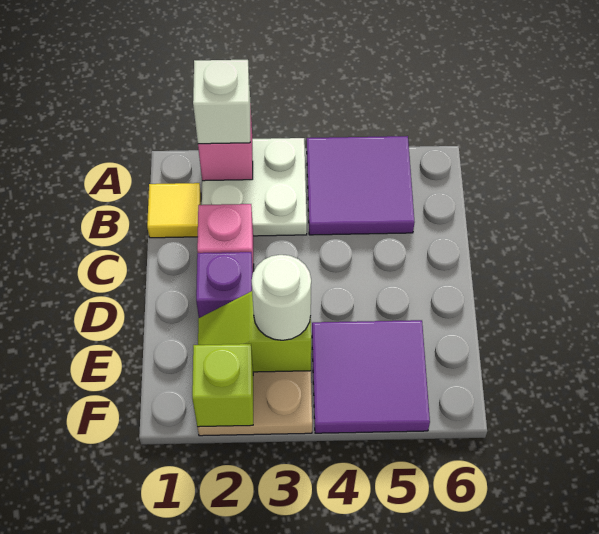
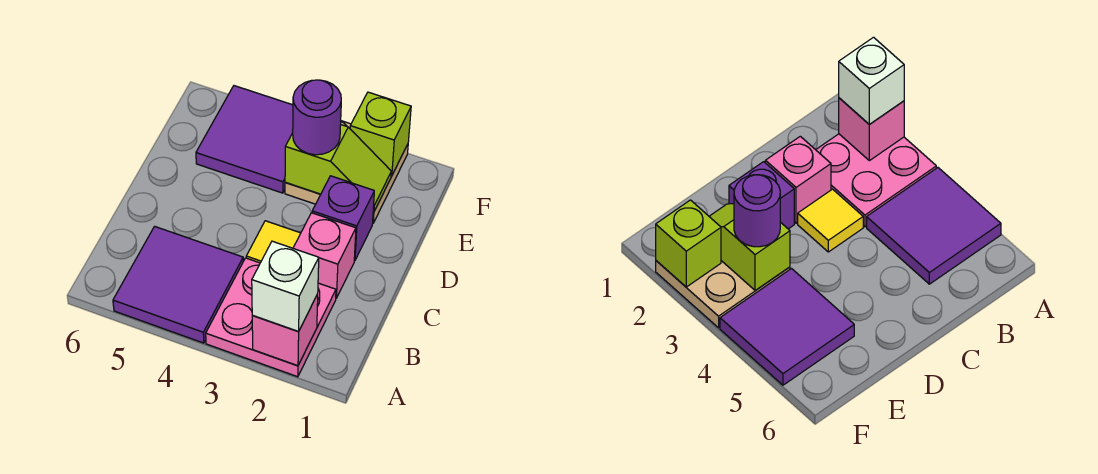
white 2x2 plate [202,138,307,236] -> pink 2x2 plate [206,258,336,377]
yellow 1x1 tile [147,183,201,238] -> yellow 1x1 tile moved to [246,221,301,263]
white 1x1 round brick [252,255,311,340] -> purple 1x1 round brick [293,80,341,155]

